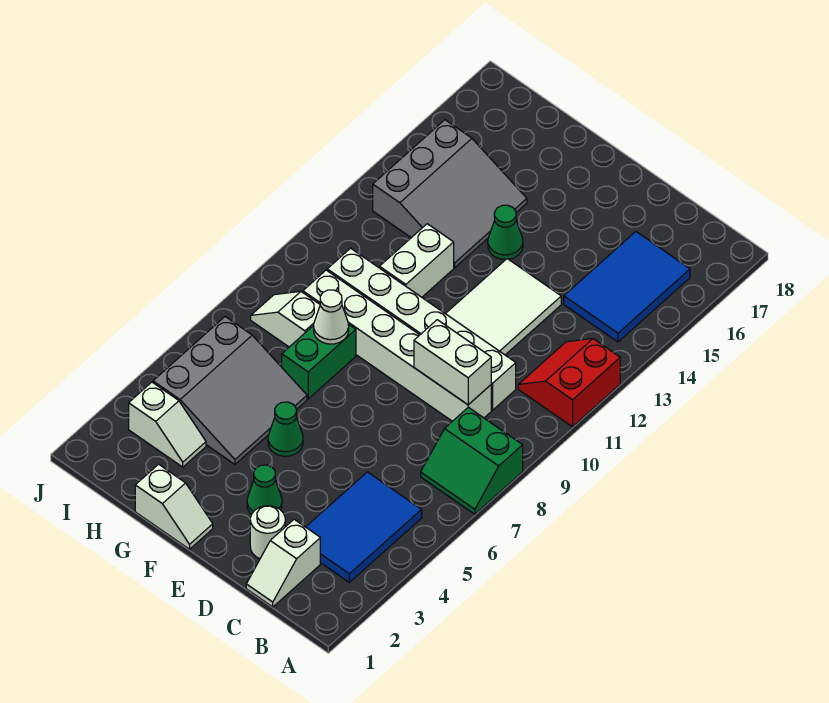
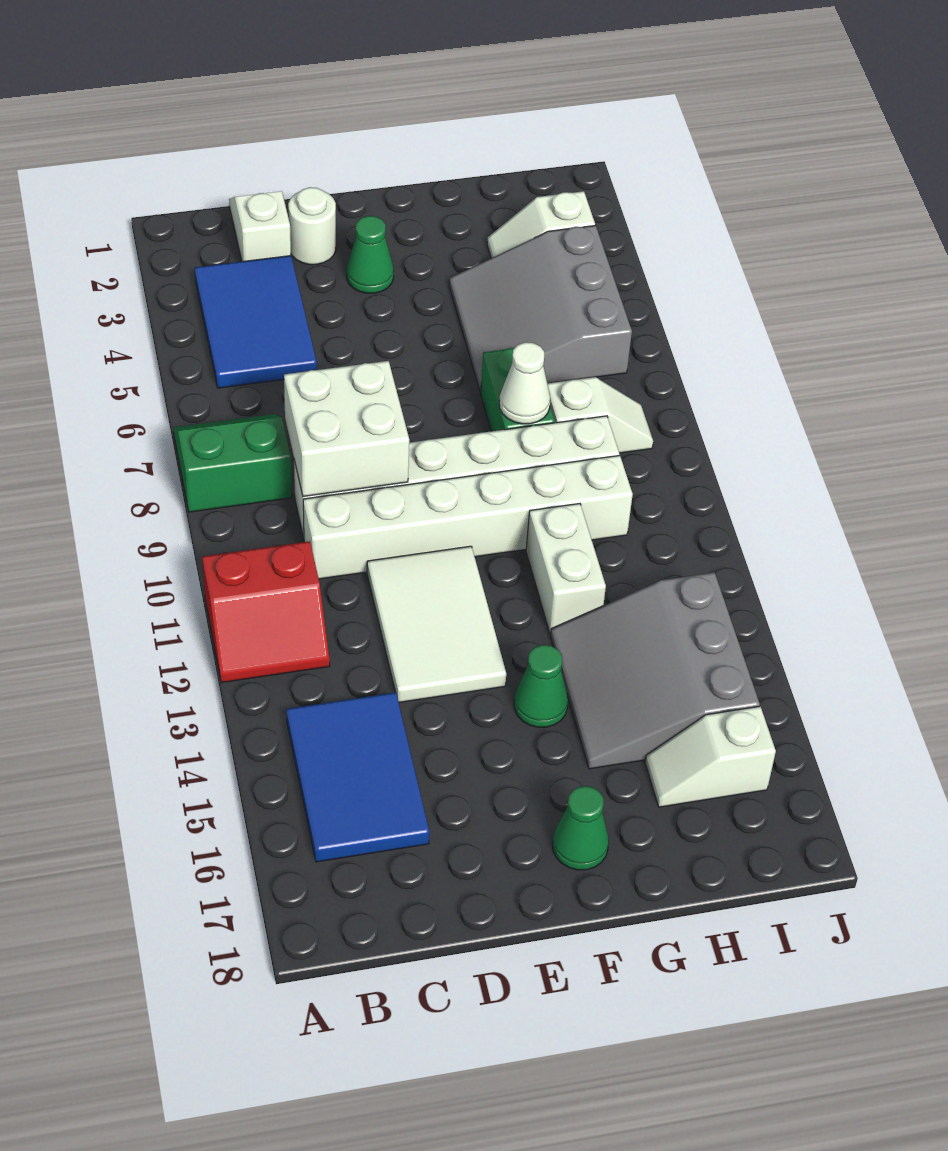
red 2x2 slope [518,339,620,427] -> red 2x2 slope turned to [202,541,330,683]
white 1x2 brick [414,320,491,405] -> white 2x2 brick [284,361,409,496]
white 1x2 slope [135,464,213,549] -> white 1x2 slope moved to [645,706,776,807]
green 1x1 cone [268,402,303,456] -> green 1x1 cone moved to [552,786,609,870]

